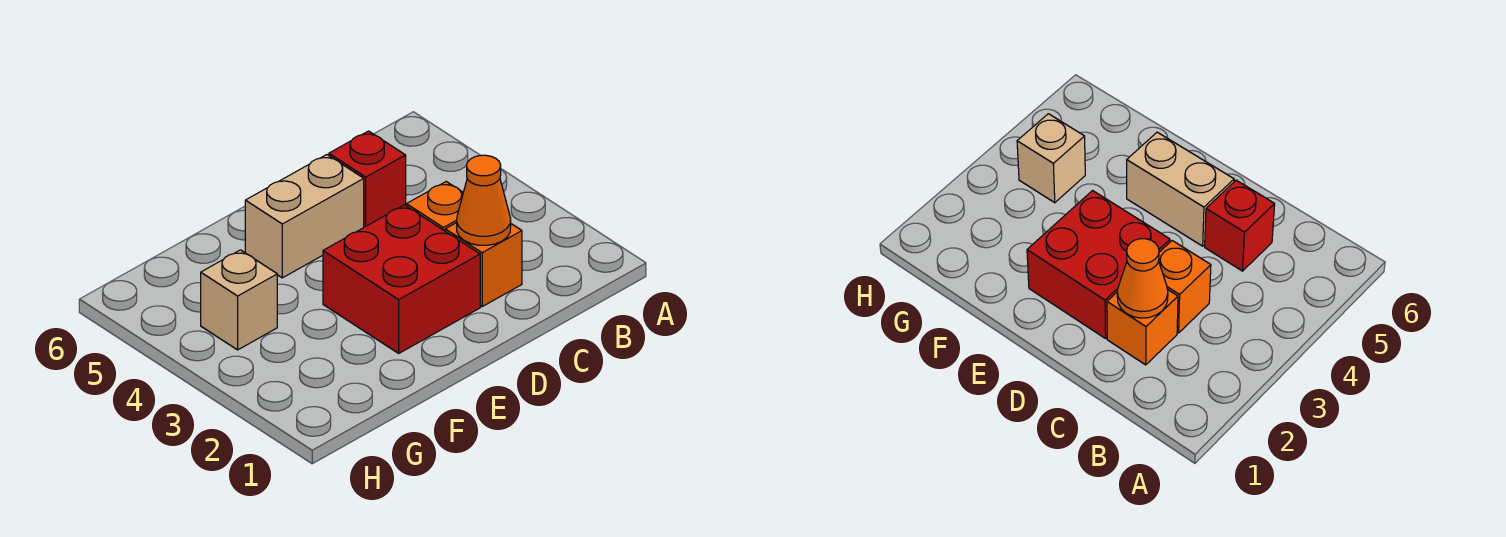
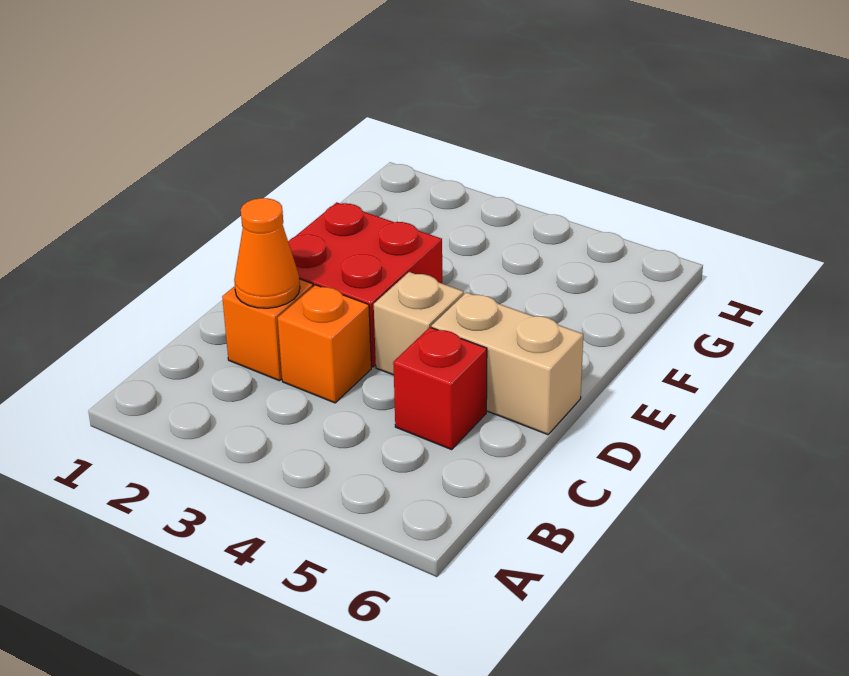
tan 1x2 brick [245,155,364,278] -> tan 1x2 brick turned to [432,292,583,435]
tan 1x1 brick [201,250,277,350] -> tan 1x1 brick moved to [374,272,464,375]

